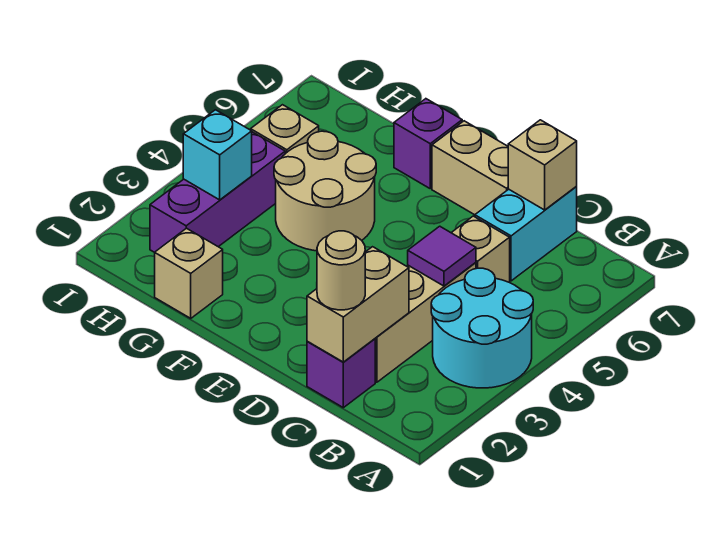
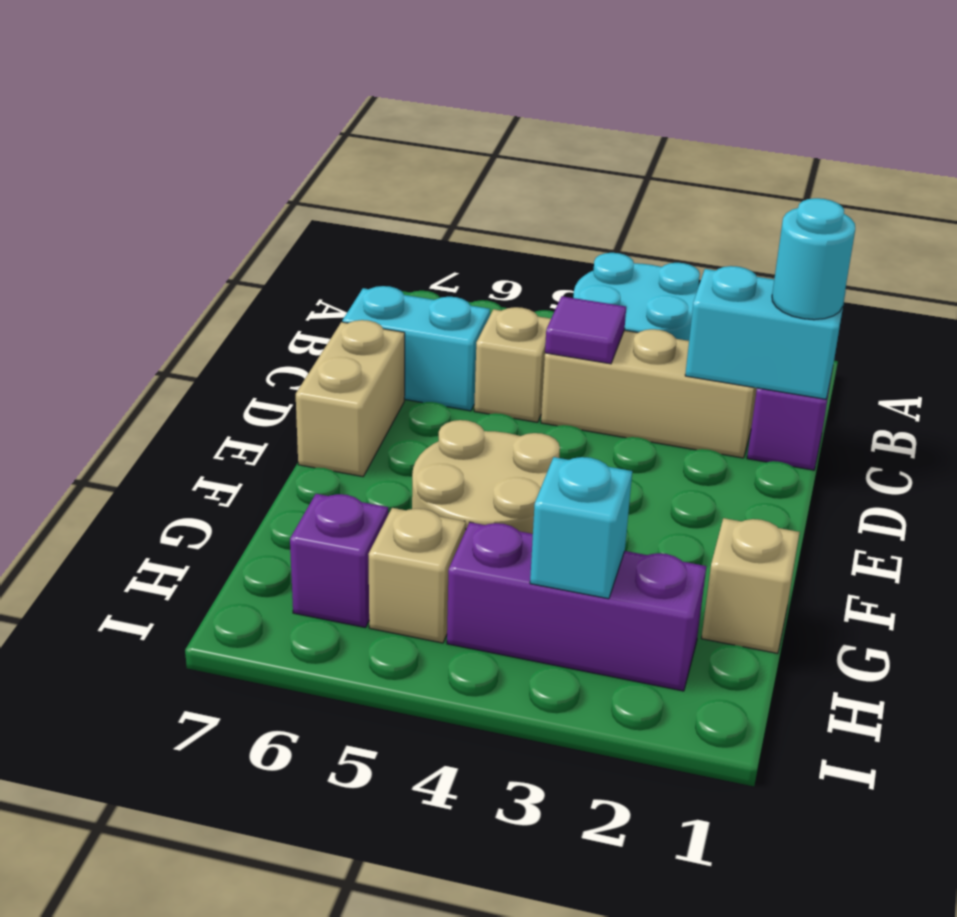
tan 1x2 brick [307,247,409,362] -> cyan 1x2 brick [685,266,846,399]
tan 1x1 round brick [317,231,365,310] -> cyan 1x1 round brick [772,198,855,320]
tan 1x1 brick [508,120,577,210] -> none
purple 1x1 brick [394,99,462,188] -> purple 1x1 brick moved to [290,494,388,628]

